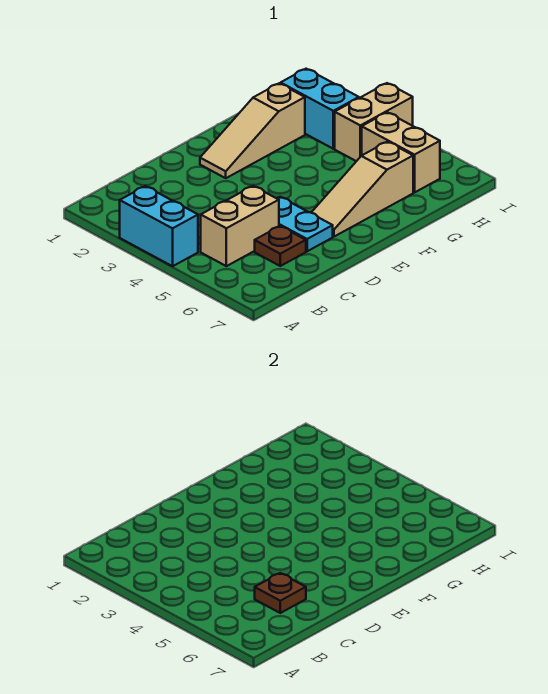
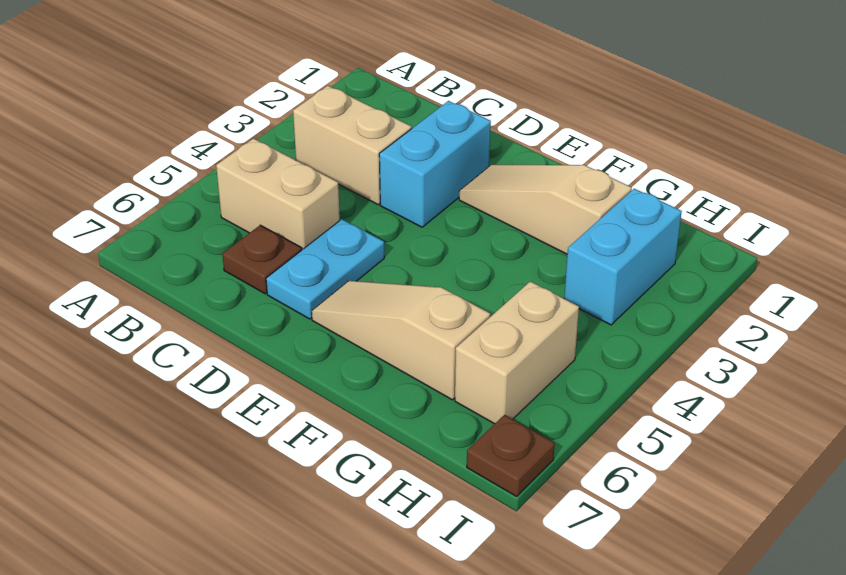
cyan 1x2 brick [120,186,198,266] -> cyan 1x2 brick moved to [379,101,491,227]
brown 1x1 plate [255,573,306,613] -> brown 1x1 plate moved to [467,415,555,497]
tan 1x2 brick [335,83,413,161] -> tan 1x2 brick moved to [293,86,412,205]

